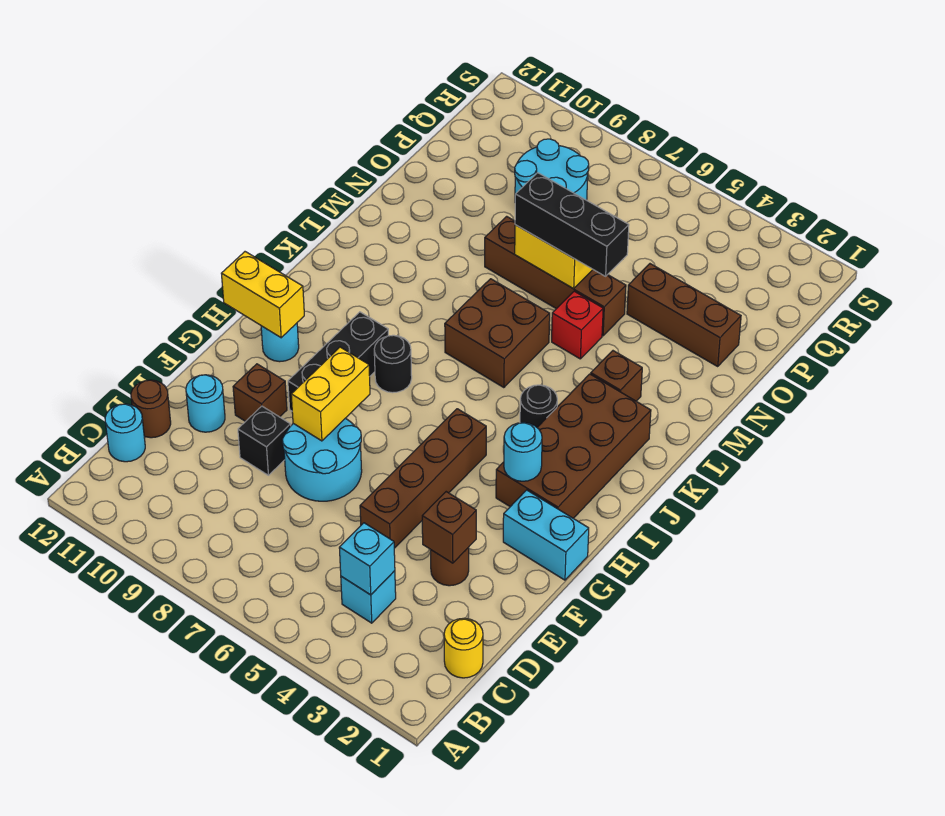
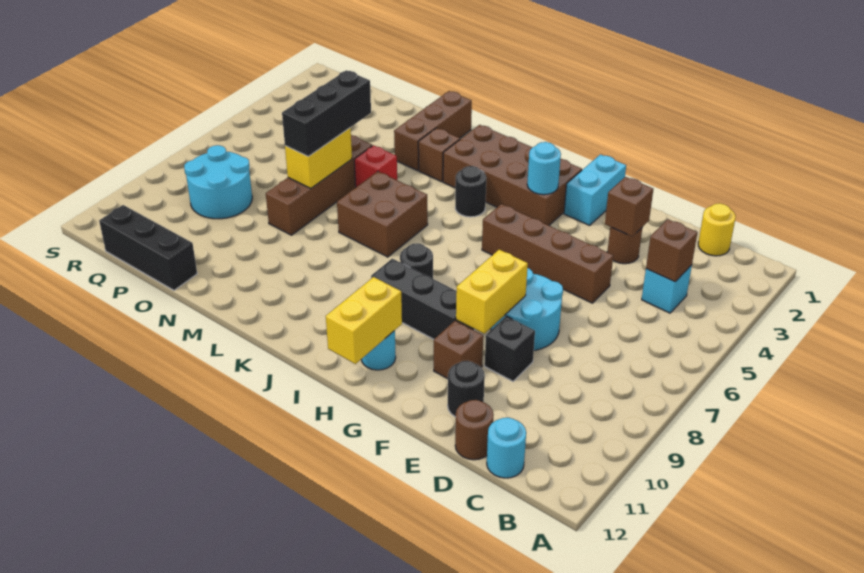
cyan 1x1 brick [339,523,395,595] -> brown 1x1 brick [646,219,697,282]
cyan 1x1 round brick [186,375,225,432] -> black 1x1 round brick [448,361,485,417]
yellow 1x2 brick [291,347,370,441] -> yellow 1x2 brick turned to [456,250,528,334]
brown 1x3 brick [627,264,741,366] -> brown 1x3 brick moved to [394,91,472,171]
none -> black 1x3 brick [99,205,197,290]

